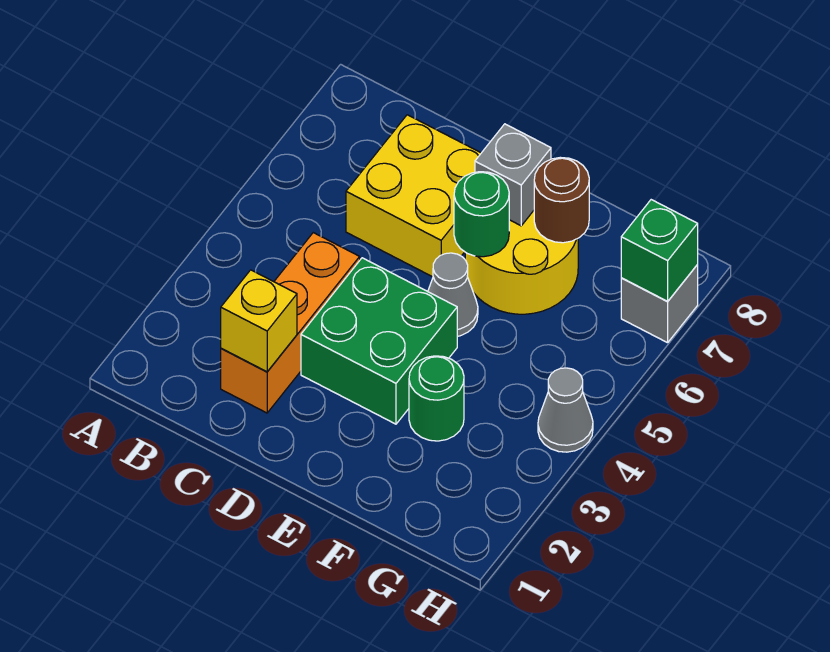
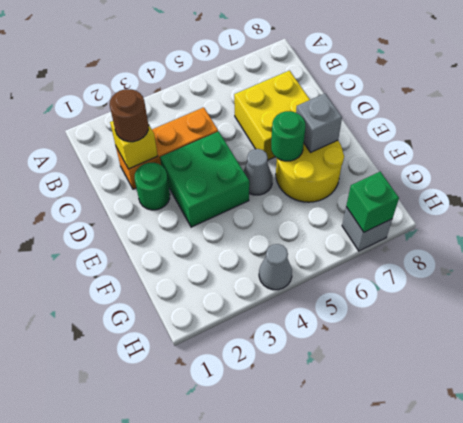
green 1x1 round brick [409,356,464,441] -> green 1x1 round brick moved to [135,163,170,210]
brown 1x1 round brick [534,157,589,243] -> brown 1x1 round brick moved to [110,89,149,142]

